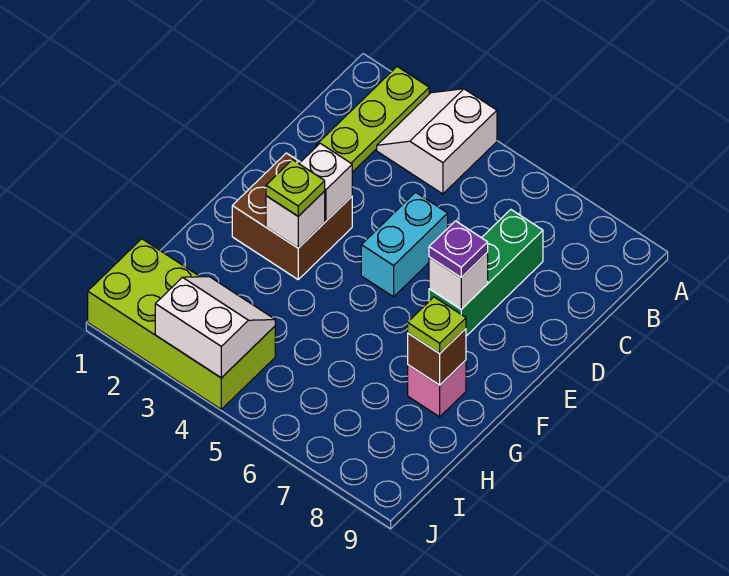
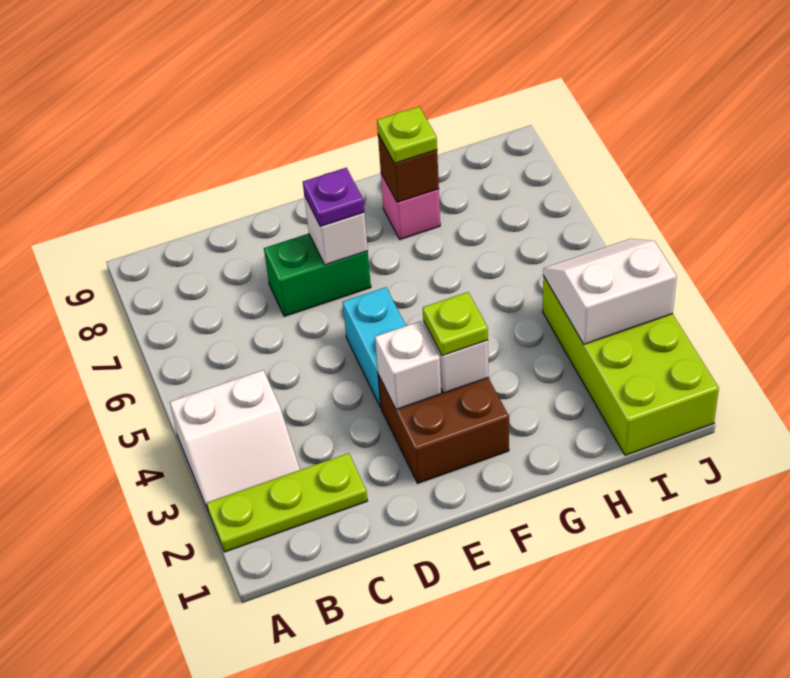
green 1x3 brick [429,210,543,336] -> green 1x2 brick [264,234,371,316]
cyan 1x2 brick [361,192,448,297] -> cyan 1x2 brick turned to [343,287,406,407]
white 2x2 slope [155,277,275,378] -> white 2x2 slope turned to [543,239,677,344]

